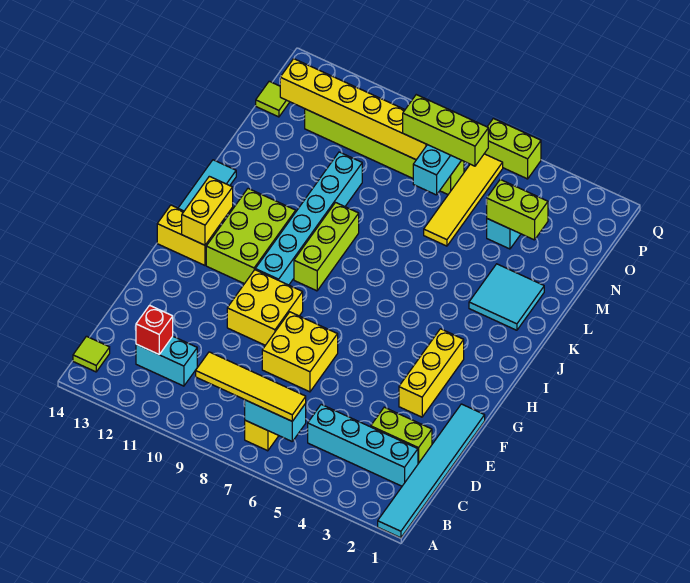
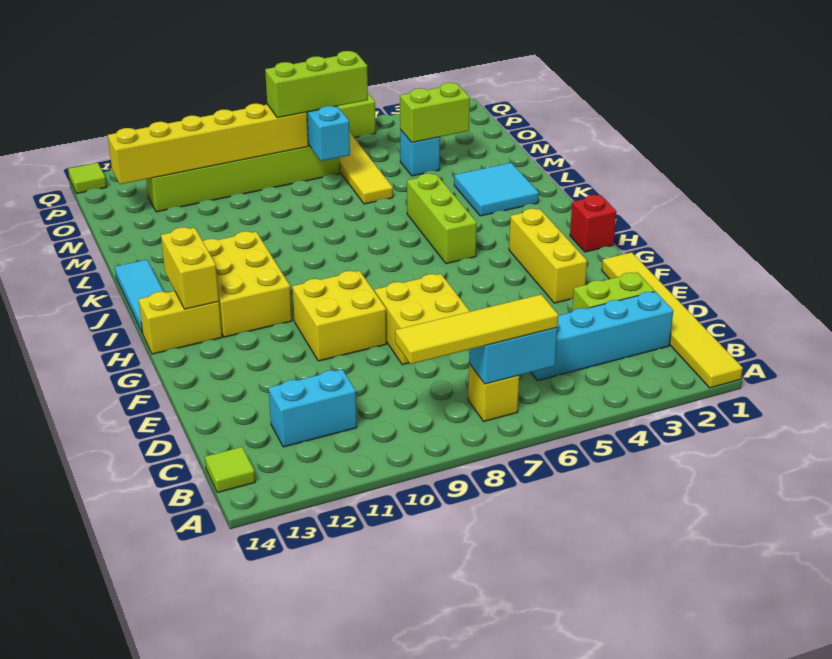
cyan 1x6 tile [378,404,485,538] -> yellow 1x6 tile [602,252,743,388]
red 1x1 brick [136,305,173,354] -> red 1x1 brick moved to [570,195,616,252]
cyan 1x6 brick [255,152,362,285] -> none
lime 2x3 brick [206,189,296,284] -> yellow 2x3 brick [203,231,292,337]
lime 1x3 brick [294,203,359,291] -> lime 1x3 brick moved to [407,173,477,264]
lime 1x1 tile [256,81,289,117] -> lime 1x1 tile moved to [68,163,106,194]

